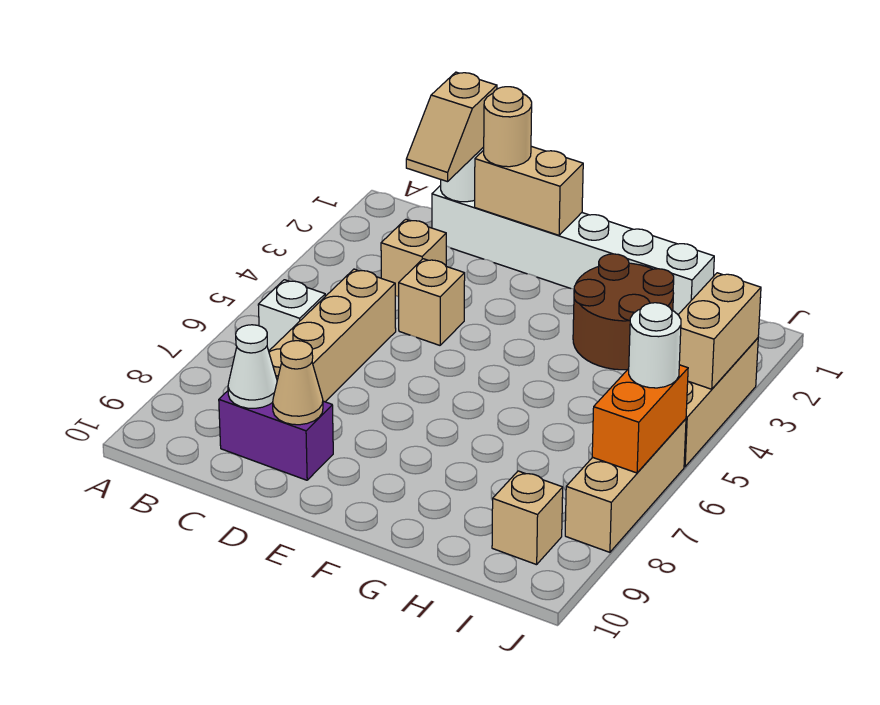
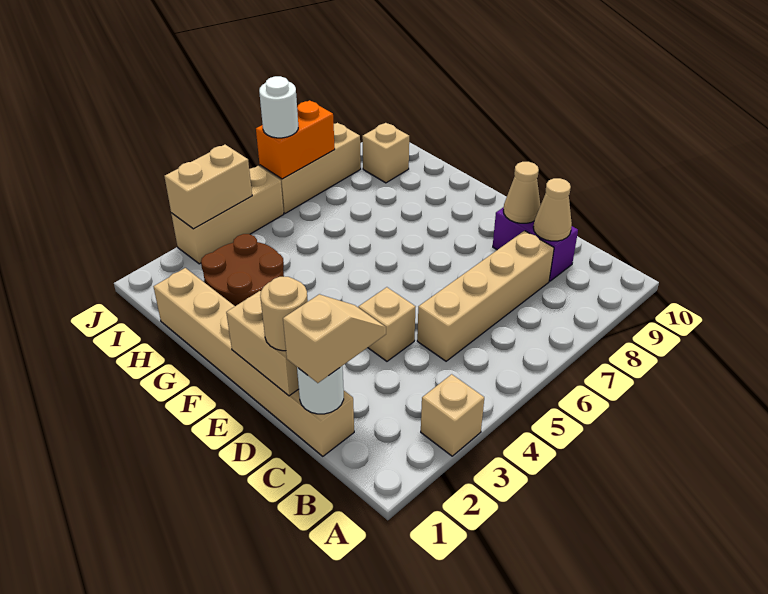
white 1x1 brick [258,280,325,351] -> none
white 1x6 brick [432,185,714,315] -> tan 1x6 brick [154,268,354,456]
tan 1x1 brick [381,219,446,297] -> tan 1x1 brick moved to [421,374,484,456]
white 1x1 cone [228,325,277,408] -> tan 1x1 cone [533,178,572,241]

